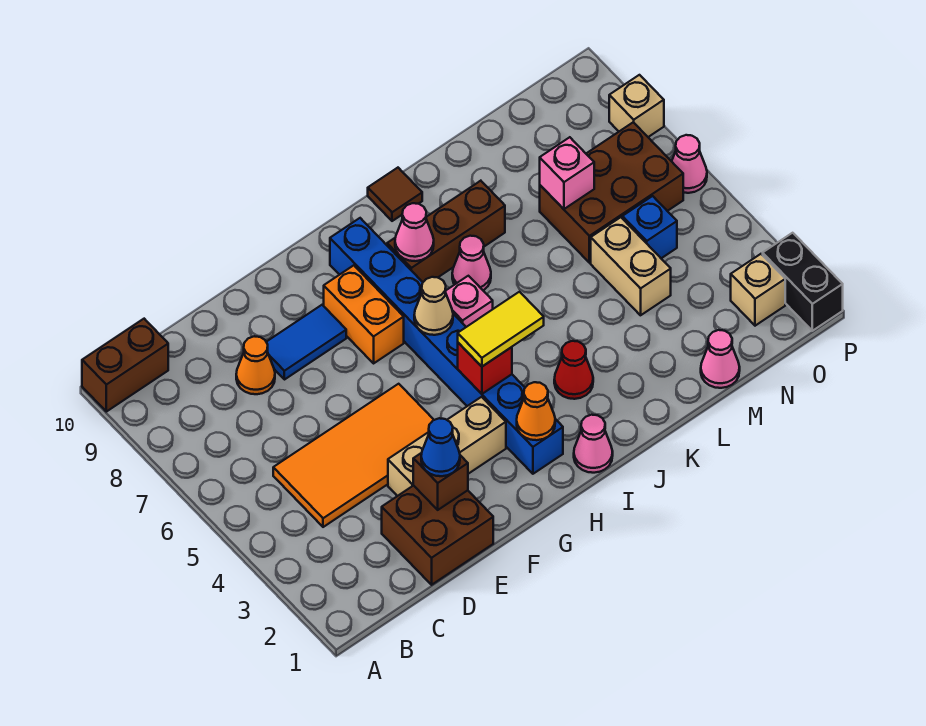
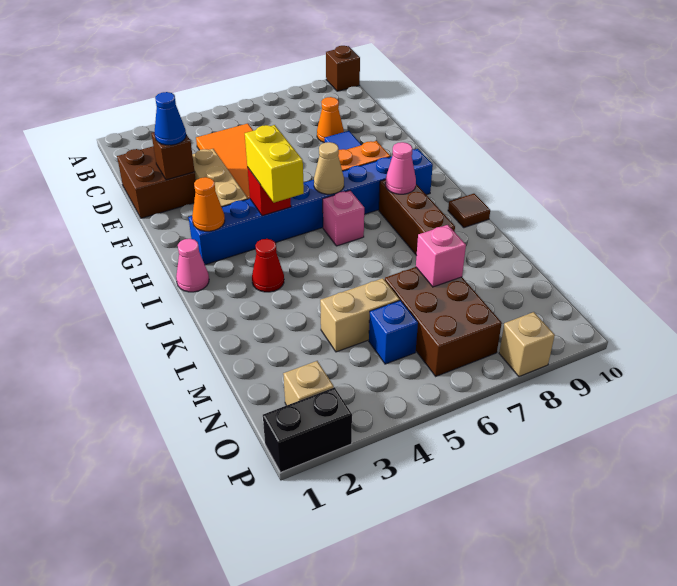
brown 1x2 brick [82,319,168,412] -> brown 1x1 brick [326,46,360,91]
yellow 1x2 tile [458,292,544,366] -> yellow 1x2 brick [245,125,304,203]
pink 1x1 cone [452,236,491,290] -> none
pink 1x1 cone [701,330,740,388] -> none
pink 1x1 cone [672,135,707,193] -> none

